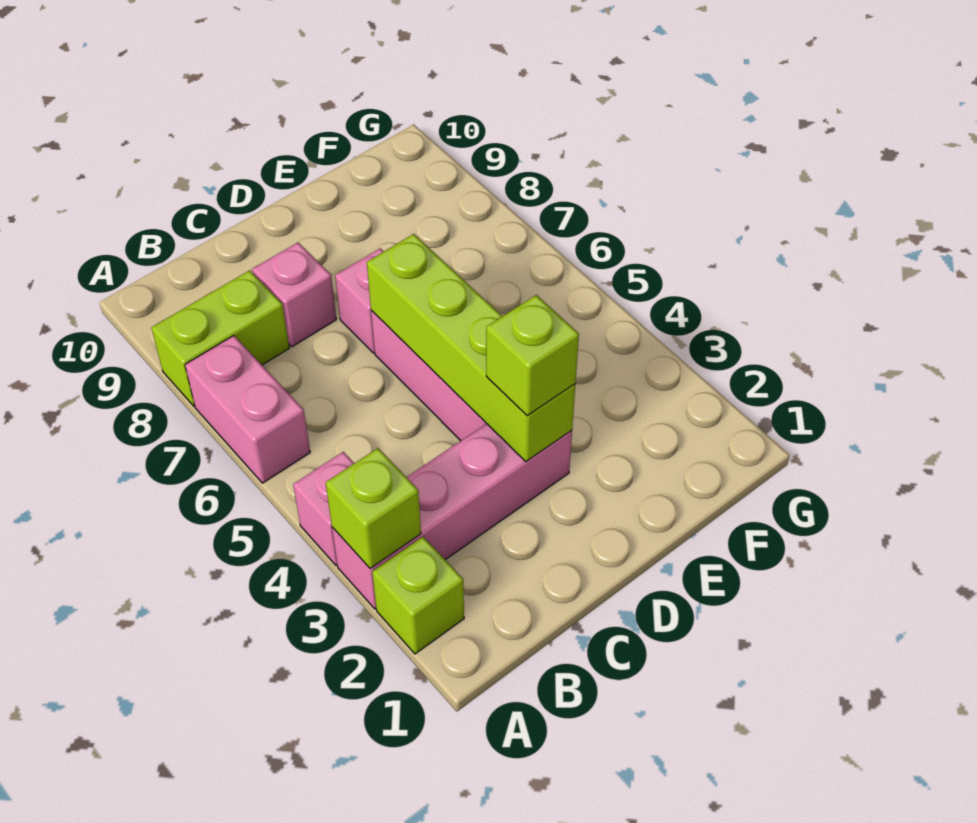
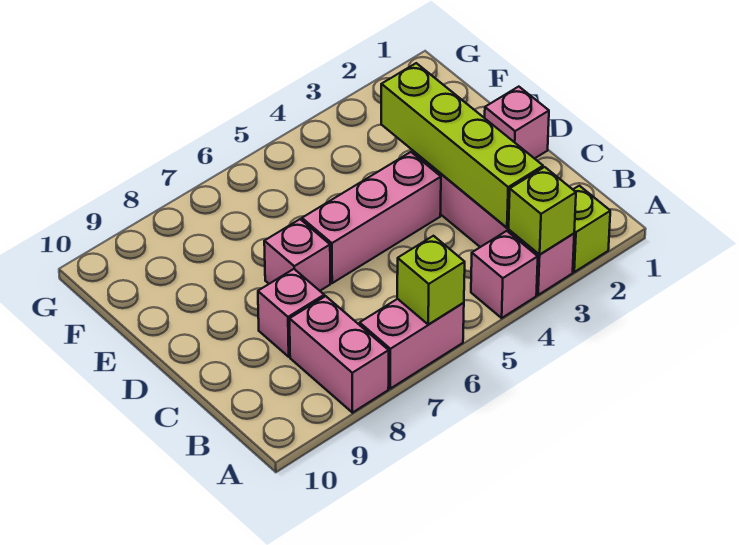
lime 1x2 brick [151,270,289,406] -> pink 1x2 brick [290,296,389,413]
none -> pink 1x1 brick [485,87,549,159]
lime 1x4 brick [367,234,575,462] -> lime 1x4 brick turned to [381,63,543,228]
lime 1x1 brick [486,295,579,416] -> lime 1x1 brick moved to [397,236,465,325]

